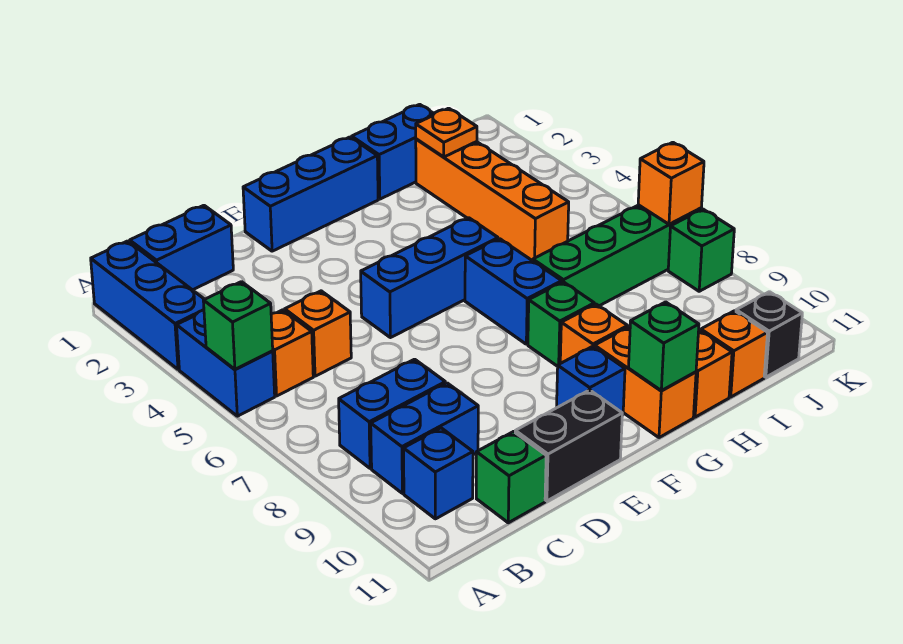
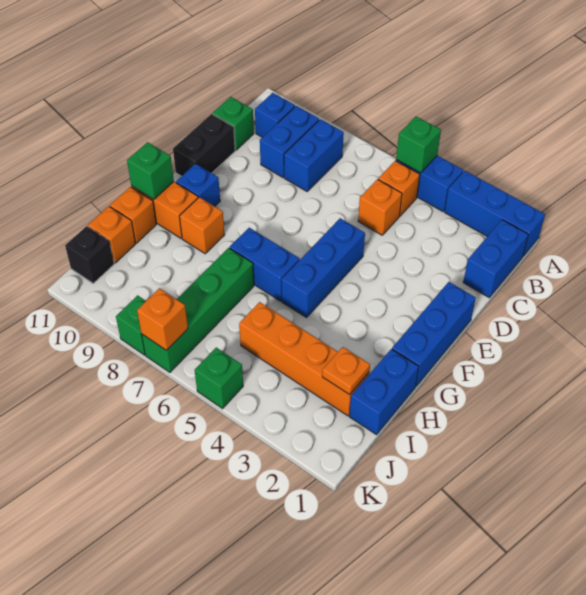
green 1x1 brick [528,282,594,366] -> green 1x1 brick moved to [195,348,243,409]

